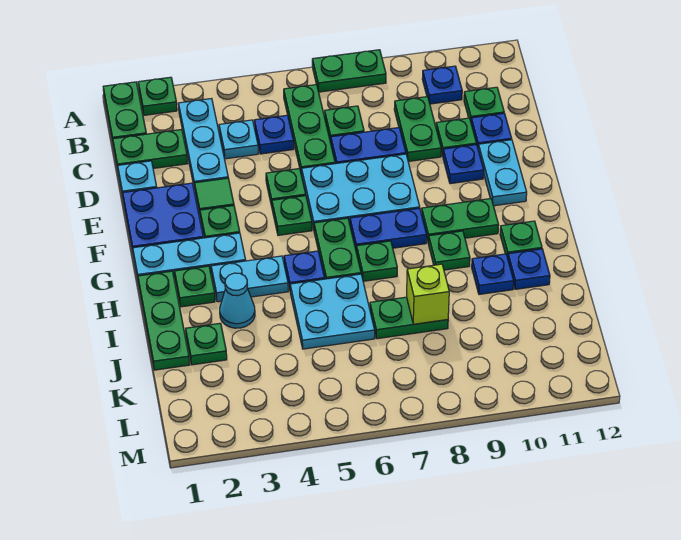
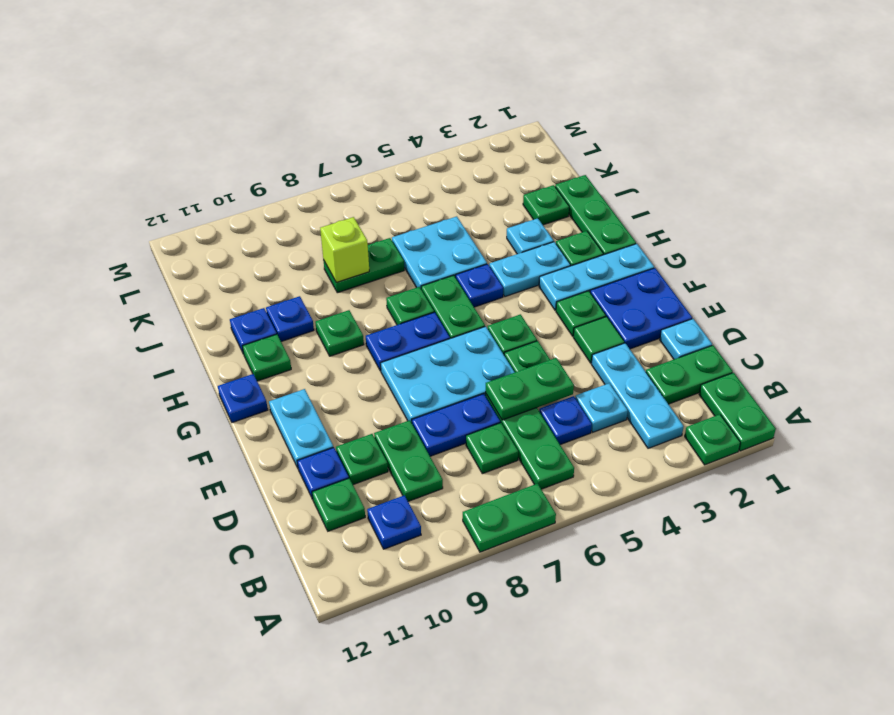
blue 1x1 plate [443,144,484,184] -> blue 1x1 plate moved to [218,374,268,423]
green 1x2 plate [422,199,499,243] -> green 1x2 plate moved to [486,358,574,420]
cyan 1x1 cone [220,273,255,328] -> cyan 1x1 plate [507,218,554,254]

